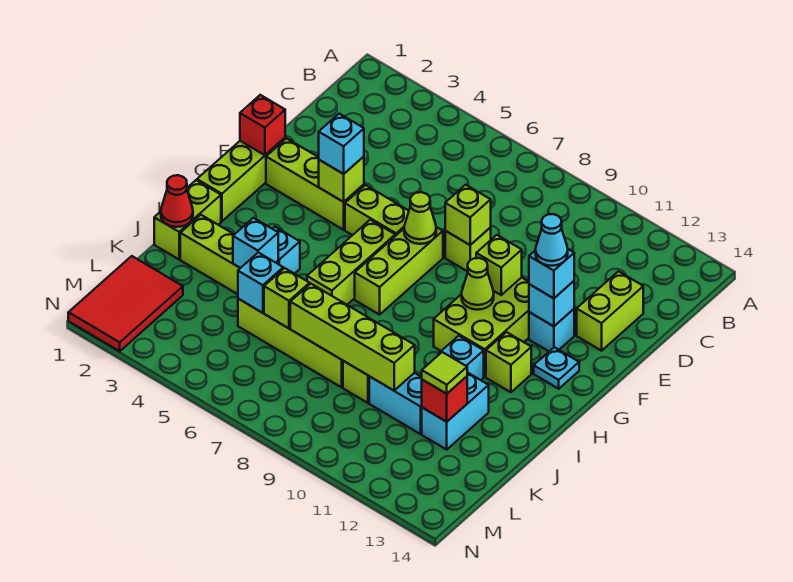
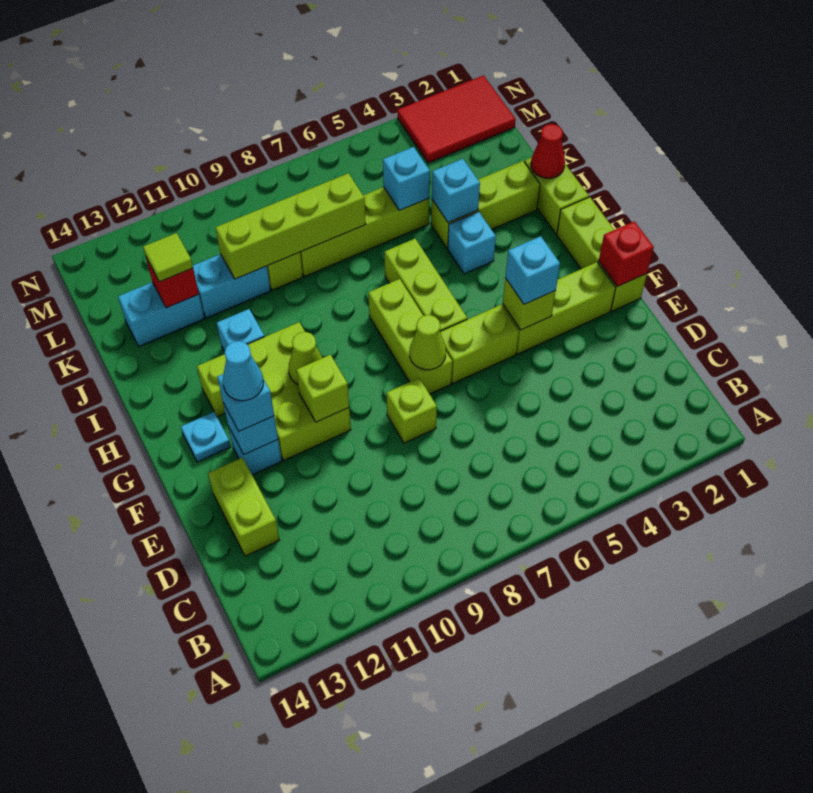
lime 1x1 brick [445,185,491,245] -> none
cyan 1x2 brick [422,372,489,450] -> cyan 1x2 brick turned to [118,282,204,346]
lime 1x1 brick [264,268,310,328] -> none
red 2x3 tile [68,256,183,351] -> red 2x3 tile turned to [397,75,516,163]

